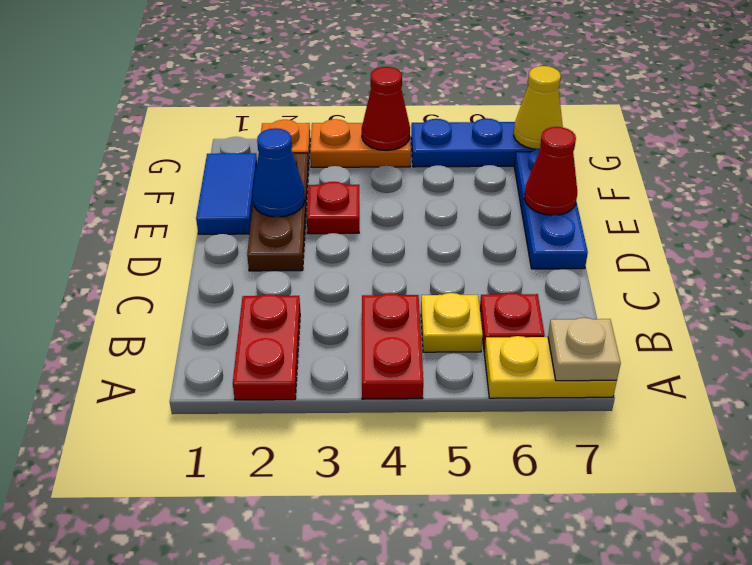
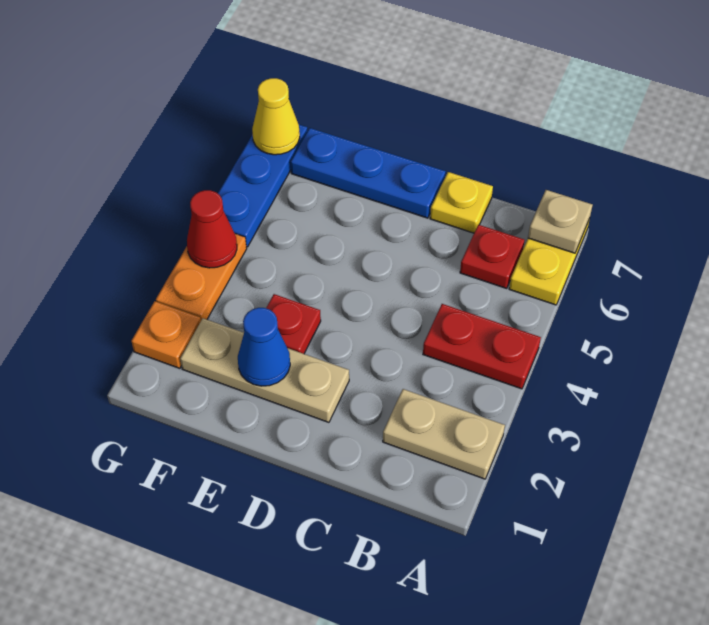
red 1x2 plate [233,294,300,400] -> tan 1x2 plate [383,389,505,479]
yellow 1x1 plate [421,293,483,352] -> yellow 1x1 plate moved to [430,172,493,233]
brown 1x3 plate [247,152,309,271] -> tan 1x3 plate [180,318,349,422]
blue 1x2 tile [196,153,257,234] -> none
red 1x1 cone [524,127,577,215] -> none

